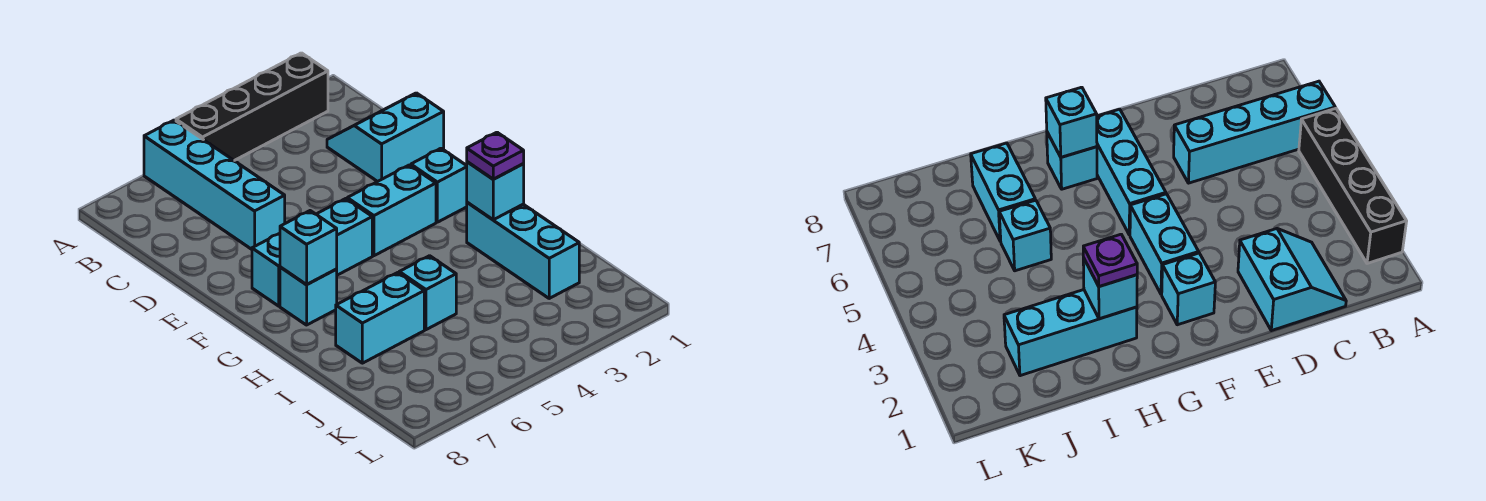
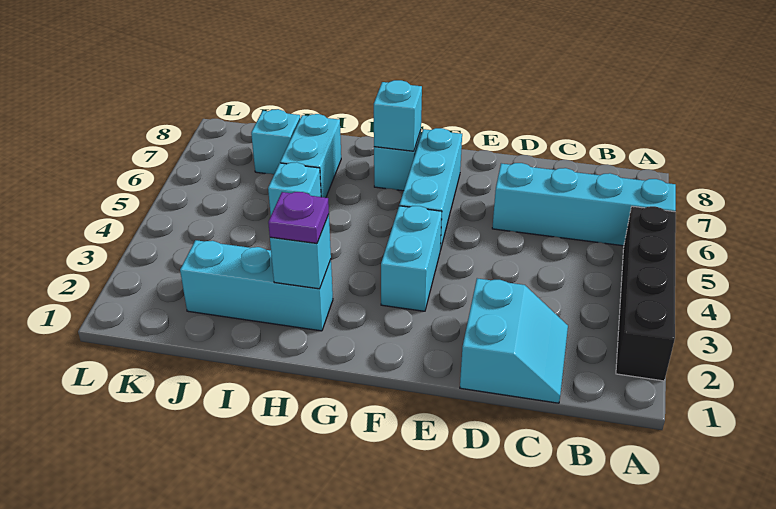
cyan 1x1 brick [411,148,467,222] -> cyan 1x1 brick moved to [251,109,300,174]

